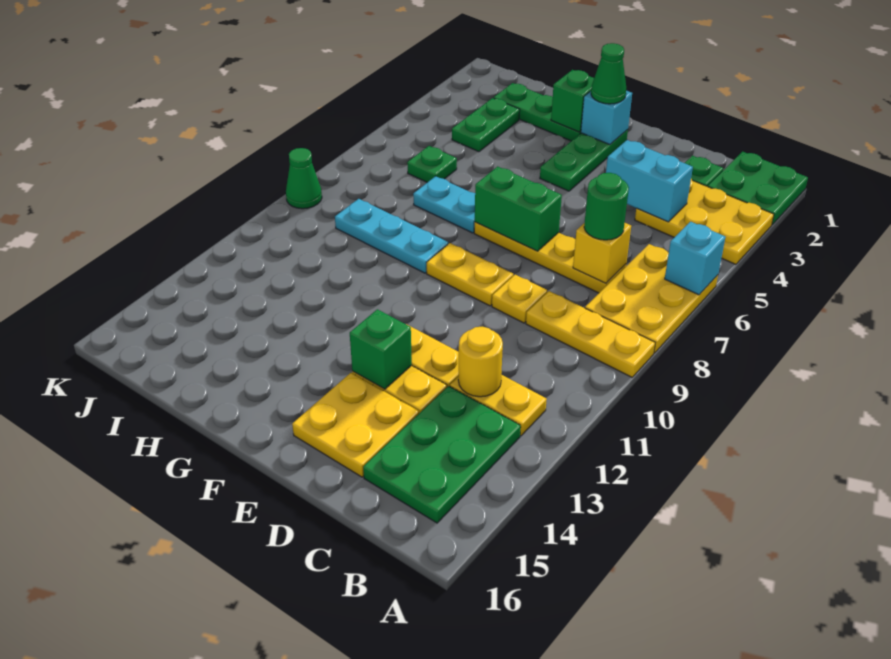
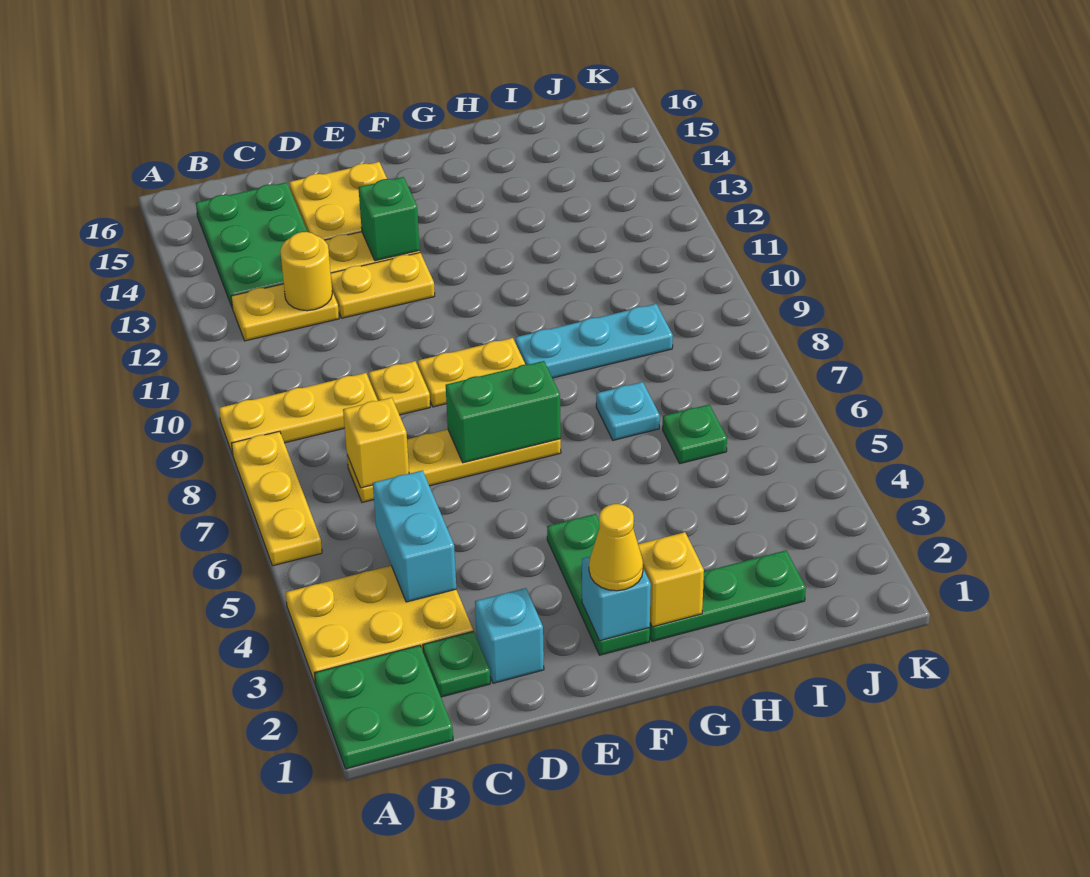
yellow 2x3 plate [585,244,718,353] -> yellow 1x3 plate [232,431,322,566]
cyan 1x1 brick [665,222,725,295] -> cyan 1x1 brick moved to [475,588,544,683]
cyan 1x2 brick [606,140,693,222] -> cyan 1x2 brick turned to [373,470,456,602]
green 1x1 round brick [584,173,629,240] -> none
green 1x1 cone [591,43,626,104] -> yellow 1x1 cone [589,504,643,591]
green 1x1 brick [551,70,594,132] -> yellow 1x1 brick [638,532,704,627]
cyan 1x2 plate [413,176,475,233] -> cyan 1x1 plate [596,382,660,440]
green 1x2 plate [452,98,520,152] -> none
green 1x1 cone [286,148,322,209] -> none

